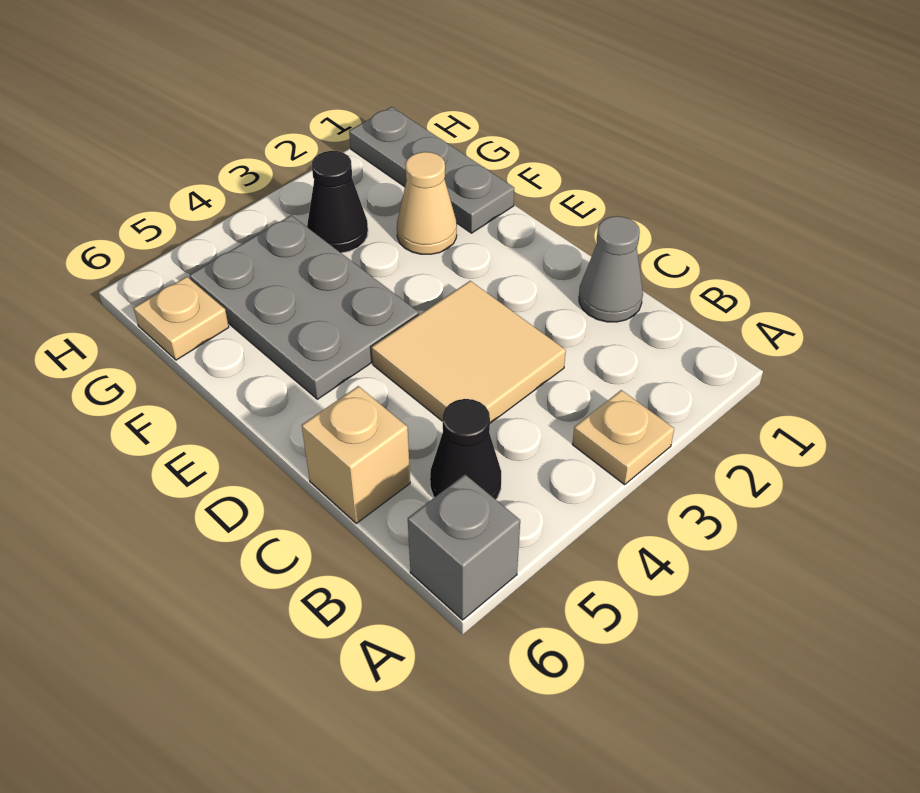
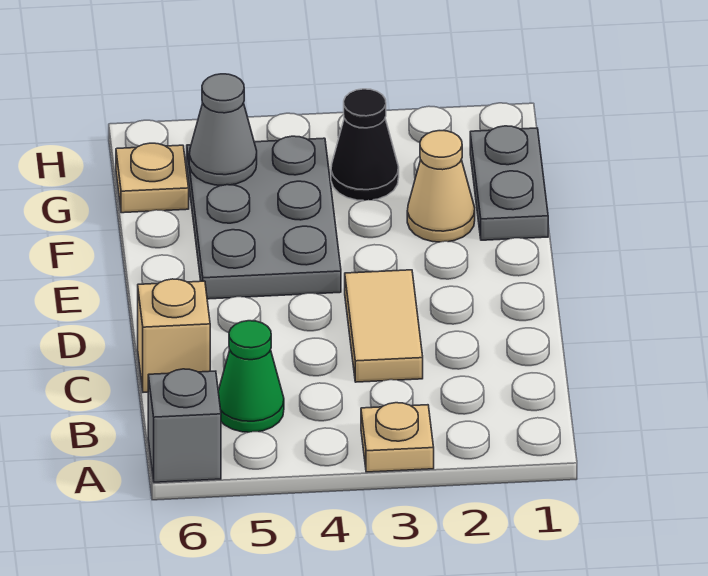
black 1x1 cone [430,399,501,499] -> green 1x1 cone [218,321,284,432]
grey 1x1 cone [579,216,643,322] -> grey 1x1 cone moved to [189,74,257,185]
tan 2x2 tile [372,281,566,423] -> tan 1x2 tile [345,270,423,382]
grey 1x3 plate [349,107,514,233] -> grey 1x2 plate [470,126,548,240]

